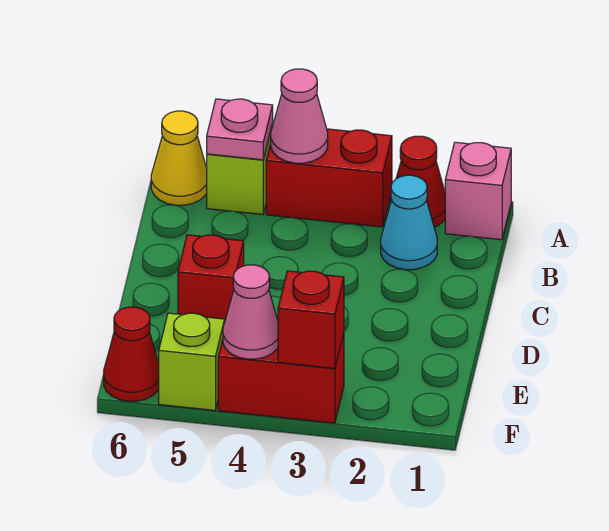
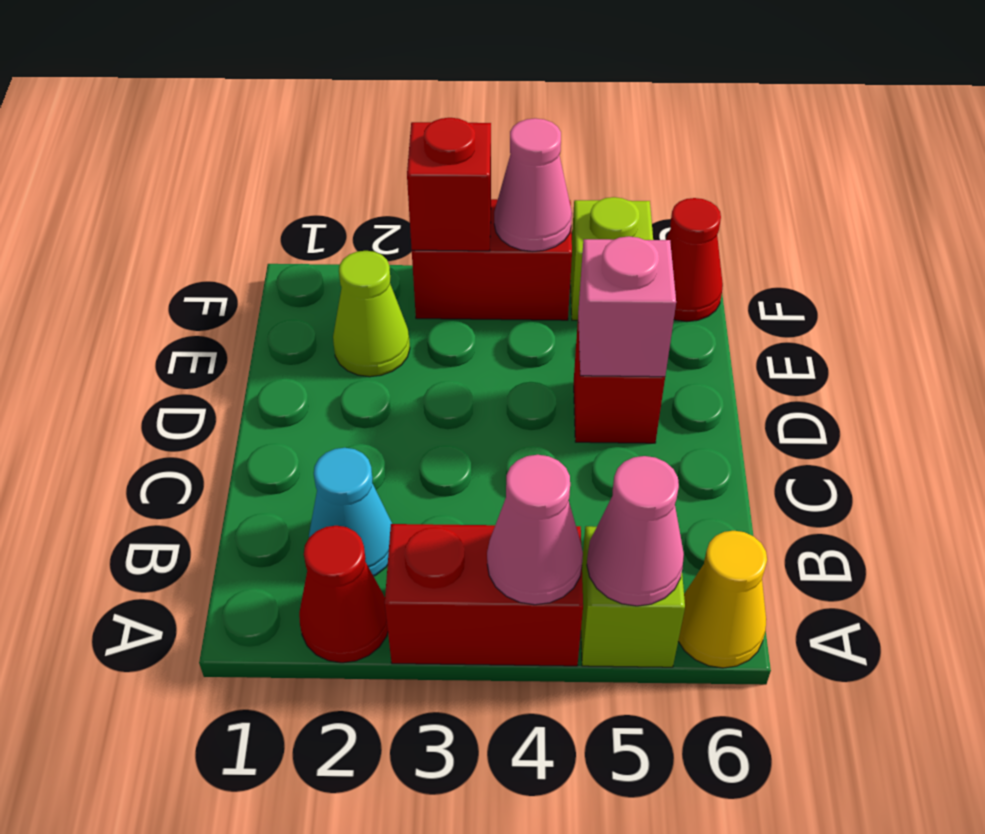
pink 1x1 brick [445,142,511,240] -> pink 1x1 brick moved to [578,236,676,377]
pink 1x1 plate [207,99,273,160] -> pink 1x1 cone [587,456,684,606]
none -> lime 1x1 cone [333,251,410,377]

